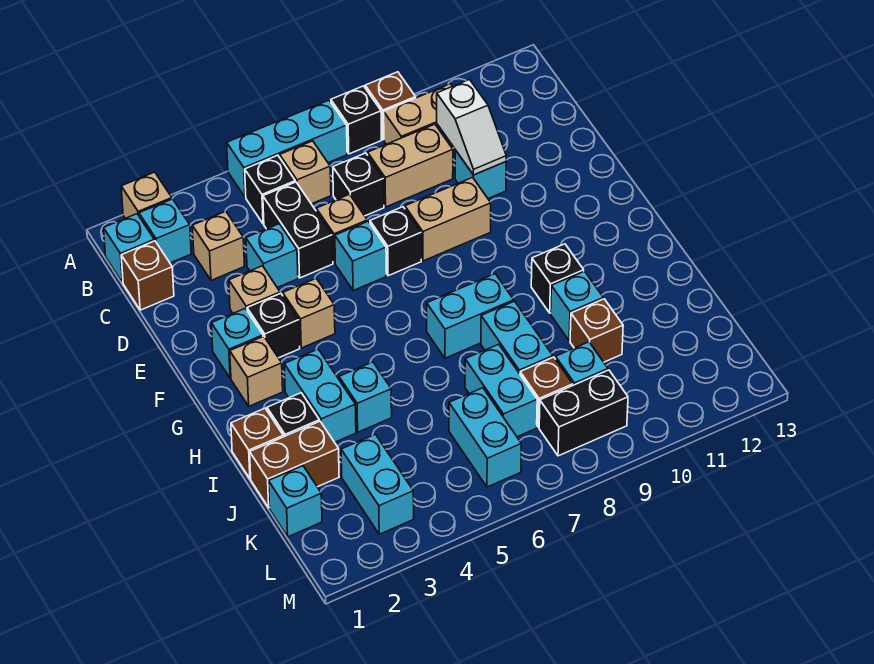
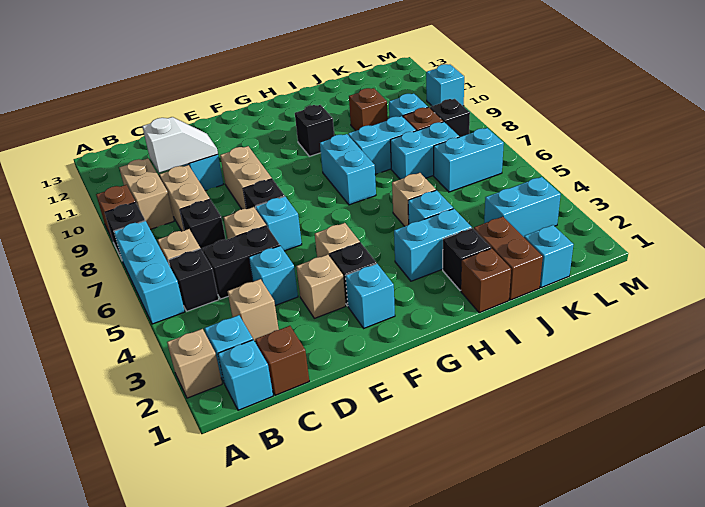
tan 1x1 brick [230,336,283,406] -> tan 1x1 brick moved to [392,173,436,226]
cyan 1x1 brick [551,271,603,341] -> cyan 1x1 brick moved to [426,64,464,106]
black 1x2 brick [539,370,628,456] -> black 1x1 brick [430,99,470,137]

